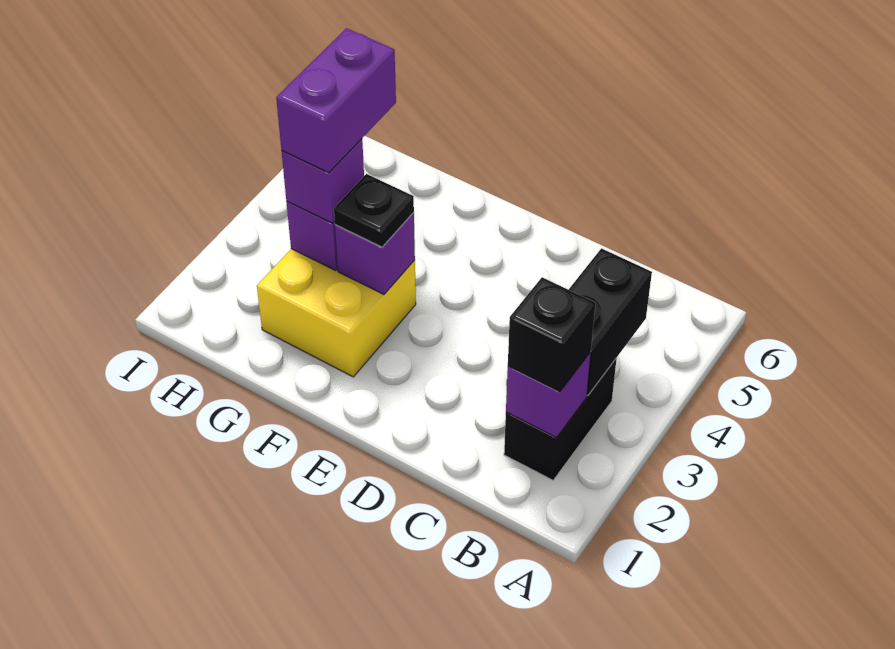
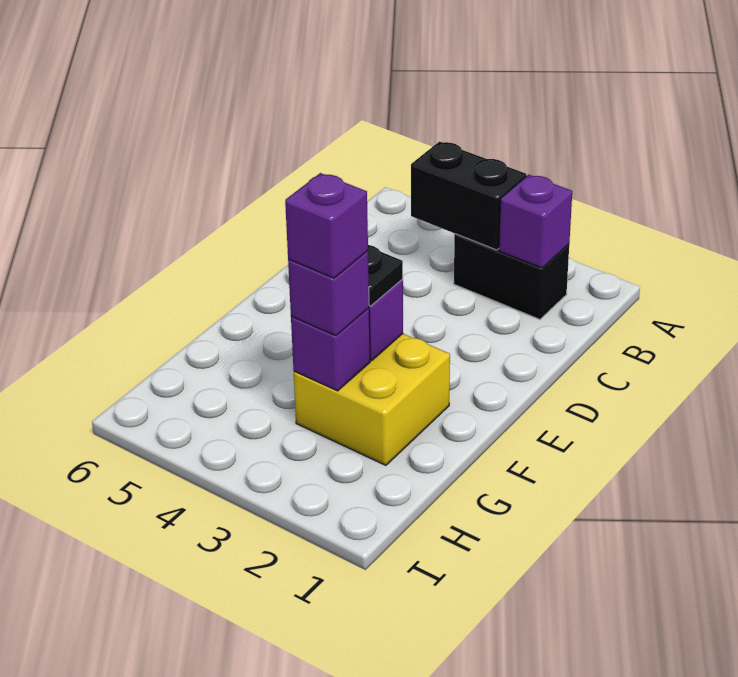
black 1x1 brick [508,277,595,391] -> none
purple 1x2 brick [276,28,396,173] -> purple 1x1 brick [285,173,368,278]

